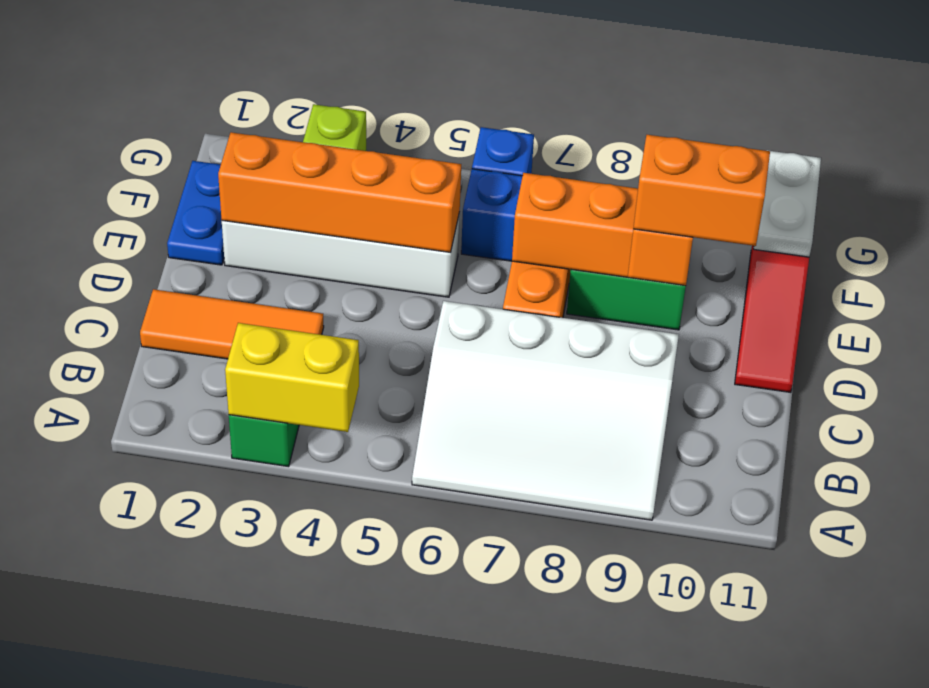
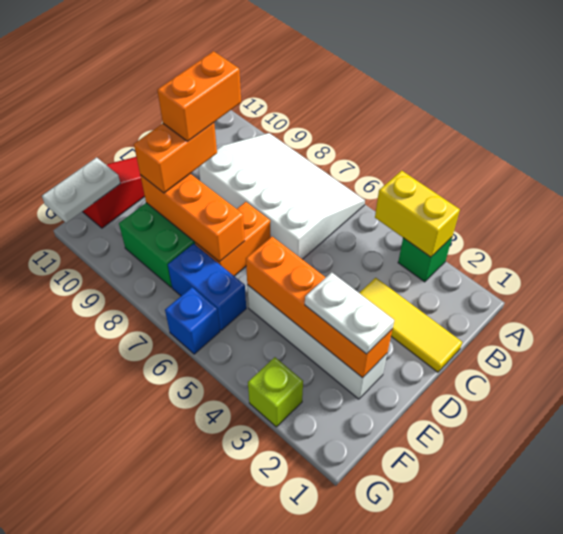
orange 1x3 tile [140,289,324,359] -> yellow 1x3 tile [360,278,462,372]
orange 1x2 brick [633,135,770,246] -> orange 1x2 brick turned to [157,51,241,141]
blue 1x2 plate [167,161,224,265] -> none
none -> white 1x2 plate [305,272,394,354]

